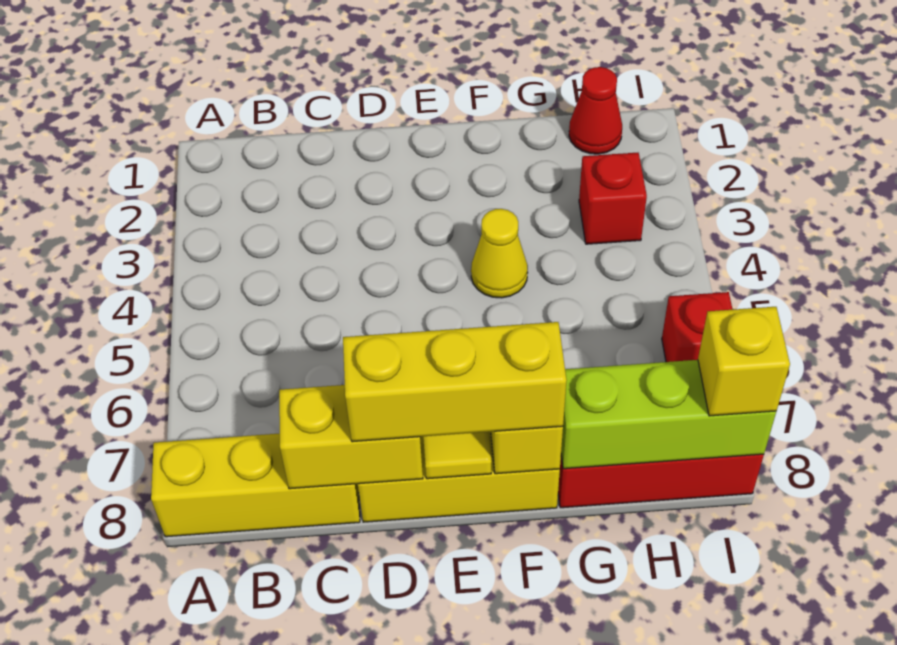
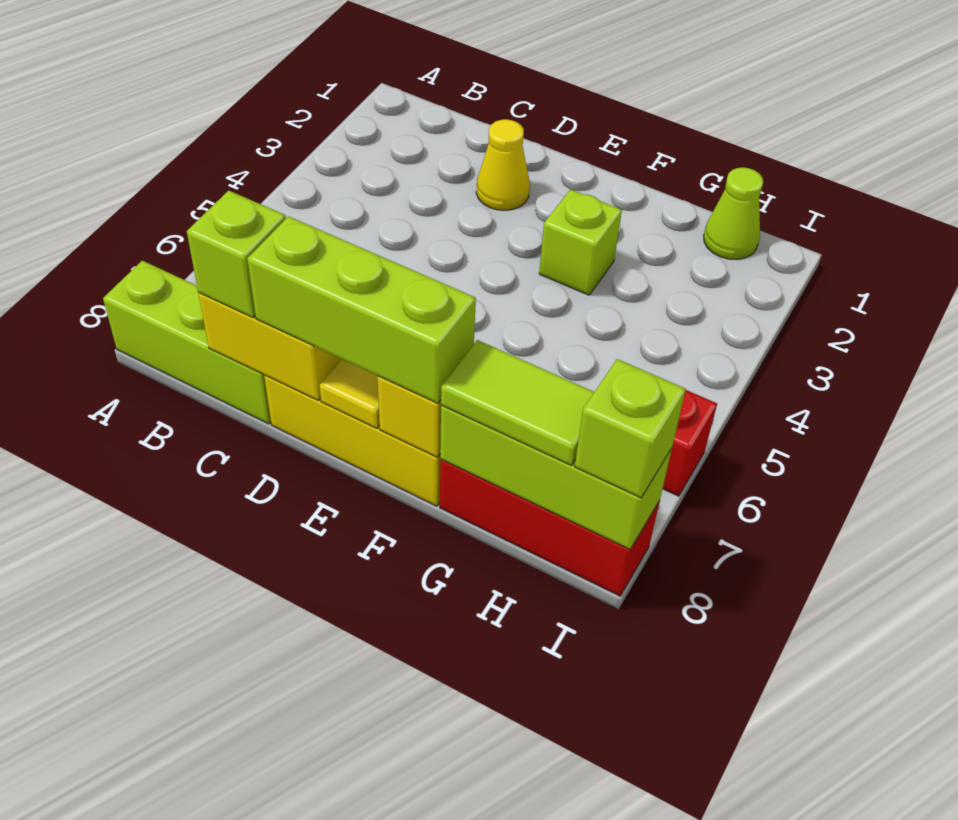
yellow 1x3 brick [151,433,360,537] -> lime 1x3 brick [103,261,271,424]
none -> lime 1x1 brick [187,190,286,317]
yellow 1x3 brick [343,322,567,442] -> lime 1x3 brick [247,216,476,403]
none -> lime 1x1 brick [539,189,622,295]
yellow 1x1 cone [471,209,528,298] -> yellow 1x1 cone moved to [476,119,530,210]
none -> lime 1x2 tile [441,340,594,465]
red 1x1 cone [569,67,622,154] -> lime 1x1 cone [704,167,763,260]
red 1x1 brick [579,153,647,244] -> none
yellow 1x1 brick [698,307,790,416] -> lime 1x1 brick [575,359,686,498]

